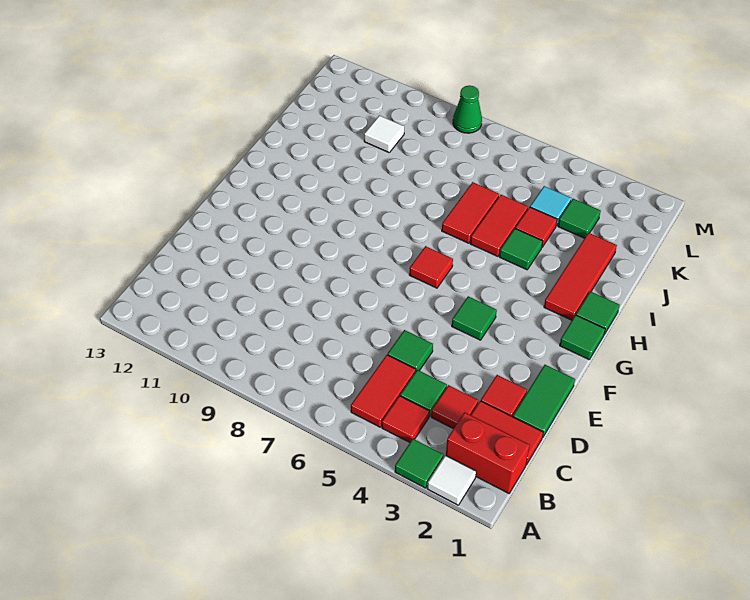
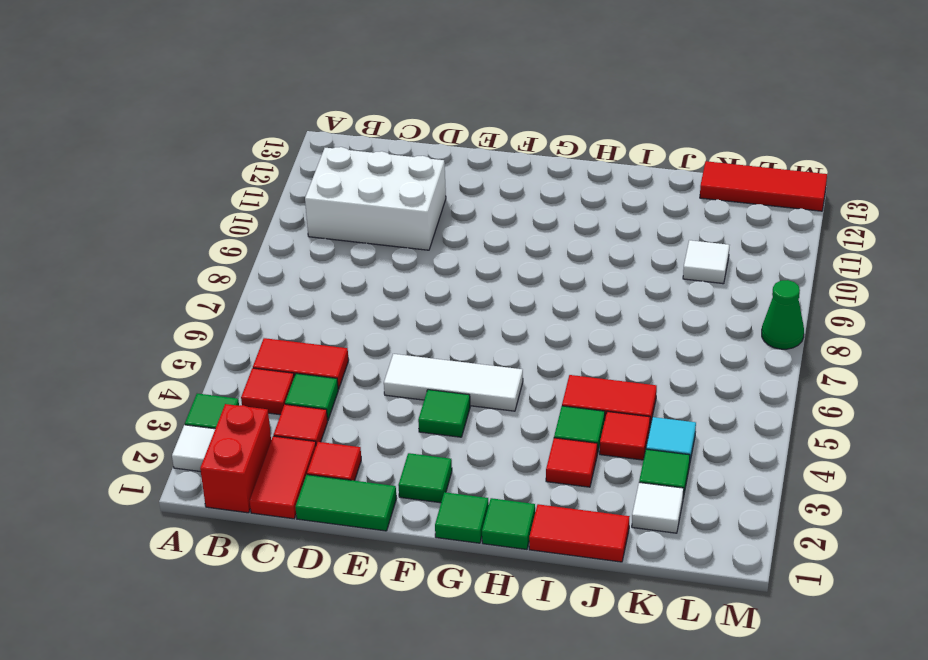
none -> white 2x3 brick [305,147,446,250]
green 1x1 tile [388,330,433,371] -> green 1x1 tile moved to [398,453,452,503]
none -> white 1x3 tile [384,354,523,411]
red 1x1 tile [409,246,453,288] -> red 1x1 tile moved to [546,438,597,487]
red 1x3 tile [544,233,617,320] -> red 1x3 tile moved to [700,161,827,211]
red 1x2 tile [442,182,499,243] -> red 1x2 tile moved to [529,504,630,562]
none -> white 1x1 tile [632,482,684,533]

